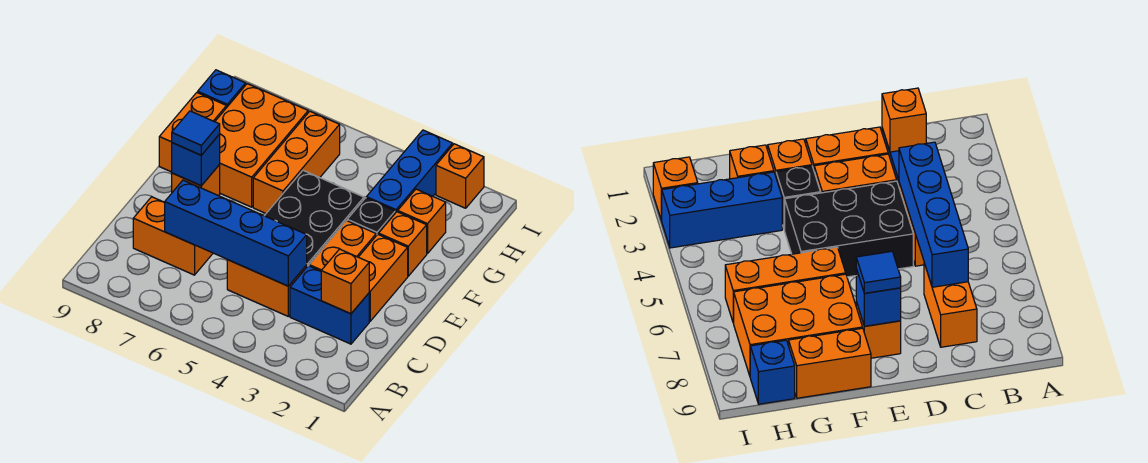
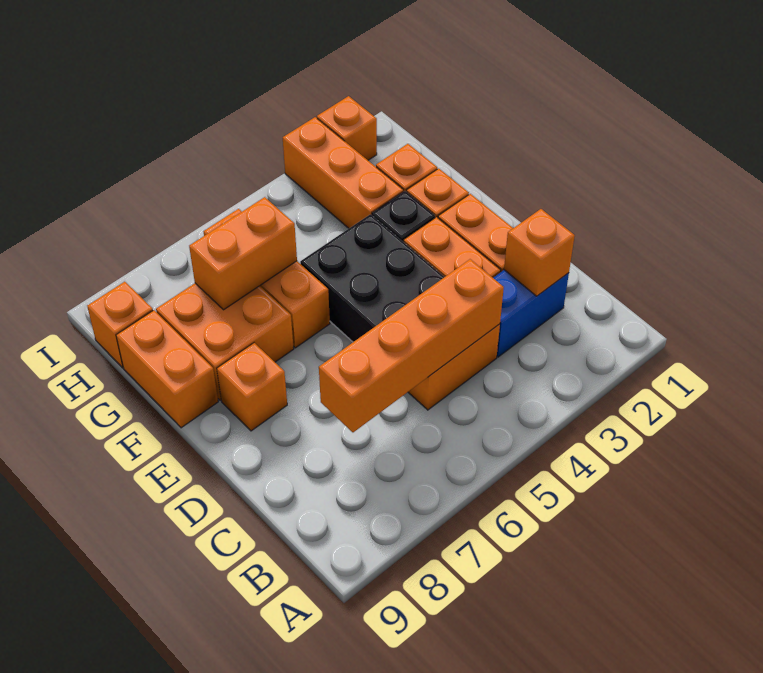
blue 1x4 brick [165,180,307,286] -> orange 1x4 brick [319,259,504,432]
orange 1x2 brick [133,197,213,275] -> orange 1x2 brick moved to [189,197,297,310]
blue 1x1 brick [172,134,220,186] -> none
blue 1x1 tile [172,111,220,155] -> none
orange 2x3 brick [215,84,308,207] -> orange 2x2 brick [156,283,294,400]
blue 1x3 brick [366,130,453,213] -> orange 1x3 brick [283,117,403,228]
blue 1x1 brick [198,70,246,108] -> orange 1x1 brick [87,282,153,368]

